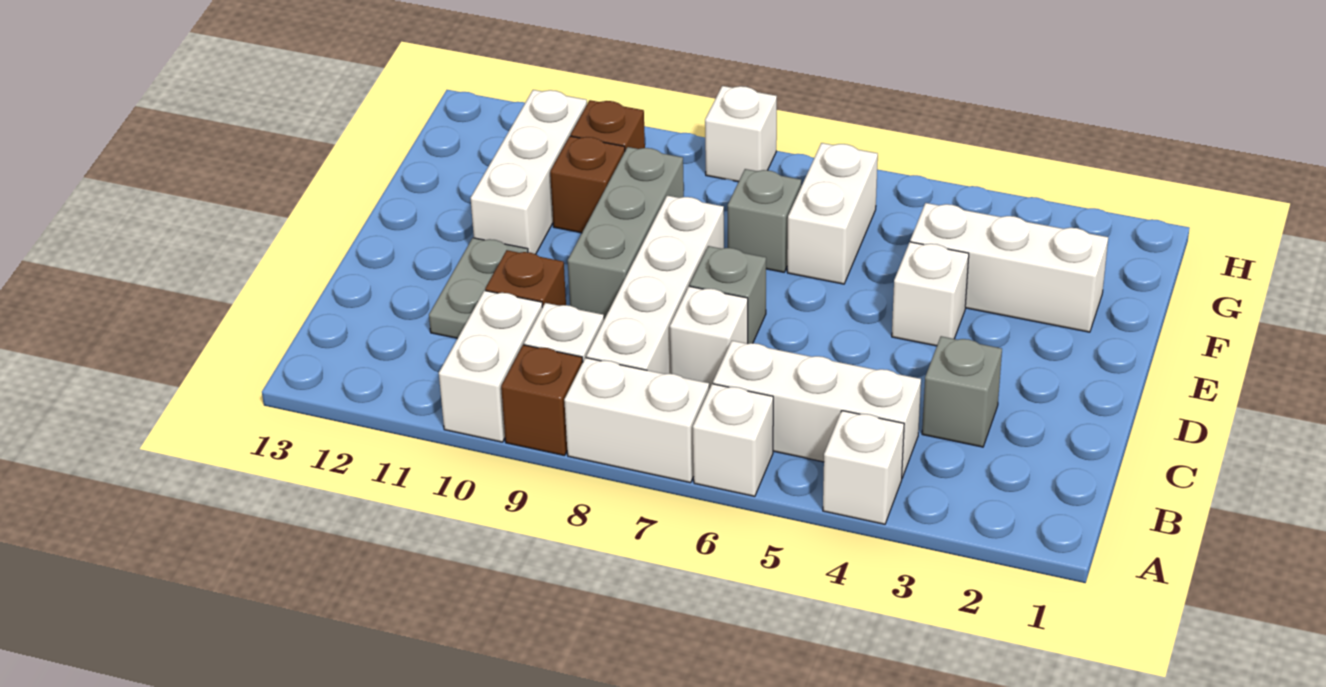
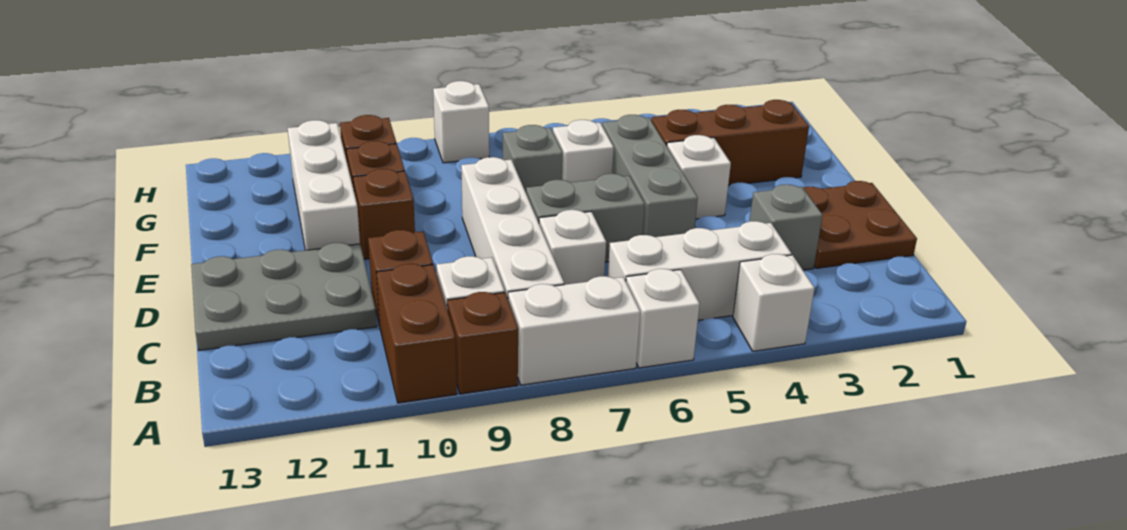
white 1x2 brick [439,291,542,442] -> brown 1x2 brick [376,264,457,403]
none -> brown 2x2 plate [803,181,917,268]
grey 1x2 plate [429,238,528,338] -> grey 2x3 plate [191,243,377,350]
grey 1x1 brick [690,246,766,344] -> grey 1x2 brick [526,174,645,262]
grey 1x3 brick [568,147,684,319] -> grey 1x3 brick moved to [602,115,698,237]
none -> brown 1x1 brick [353,169,415,259]
white 1x3 brick [910,203,1108,332] -> brown 1x3 brick [651,100,809,186]
white 1x2 brick [787,143,878,284] -> white 1x1 brick [553,120,614,182]

